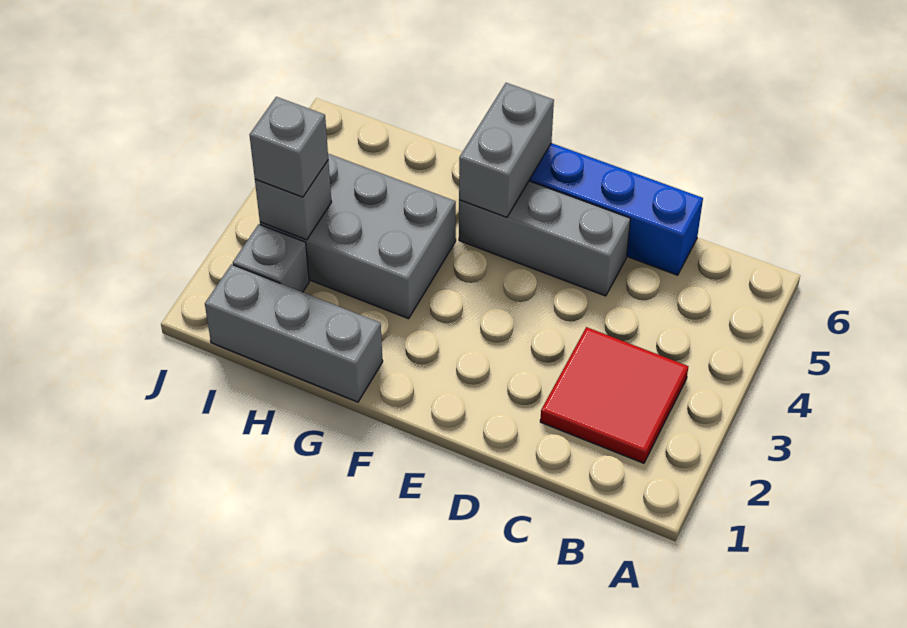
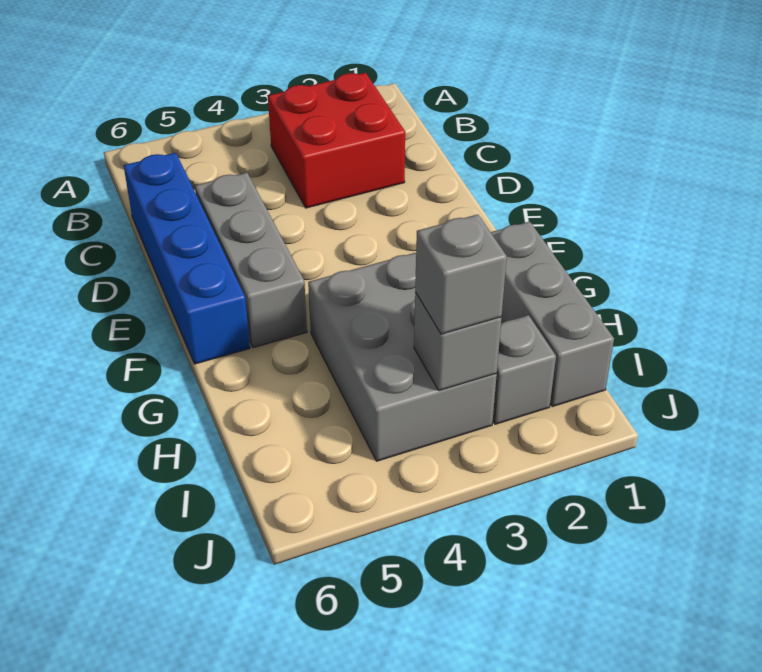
red 2x2 tile [540,327,688,463] -> red 2x2 brick [268,73,405,208]
grey 1x2 brick [459,83,554,218] -> none

